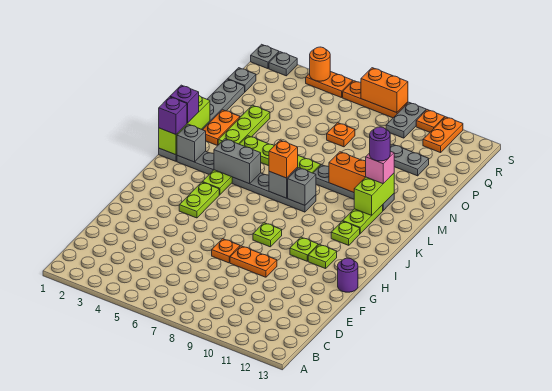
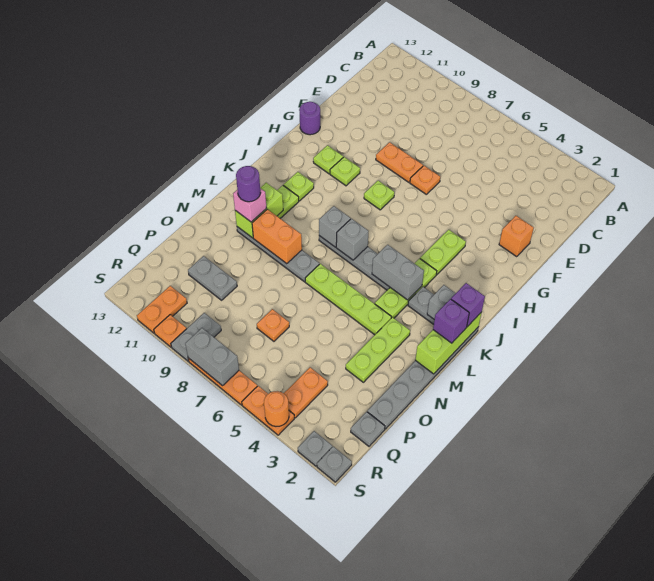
orange 1x1 brick [269,140,298,178] -> orange 1x1 brick moved to [499,216,534,257]
orange 1x2 plate [203,110,240,145] -> orange 1x2 plate moved to [284,367,328,418]
orange 1x2 brick [361,68,408,113] -> grey 1x2 brick [185,328,239,386]

